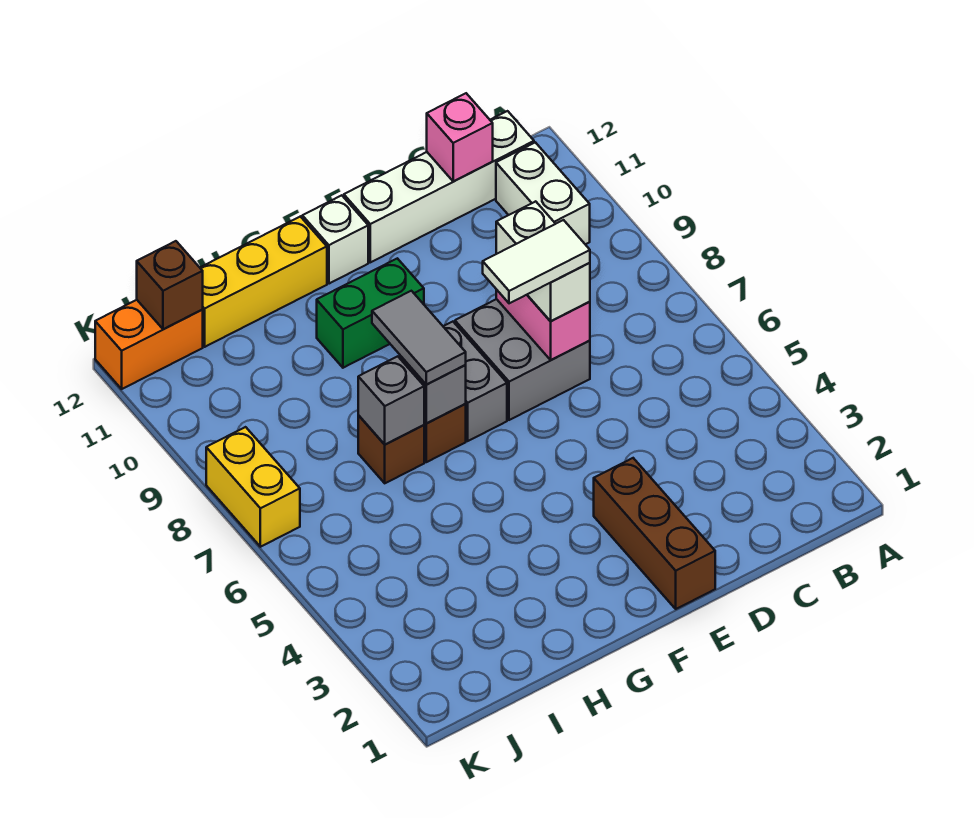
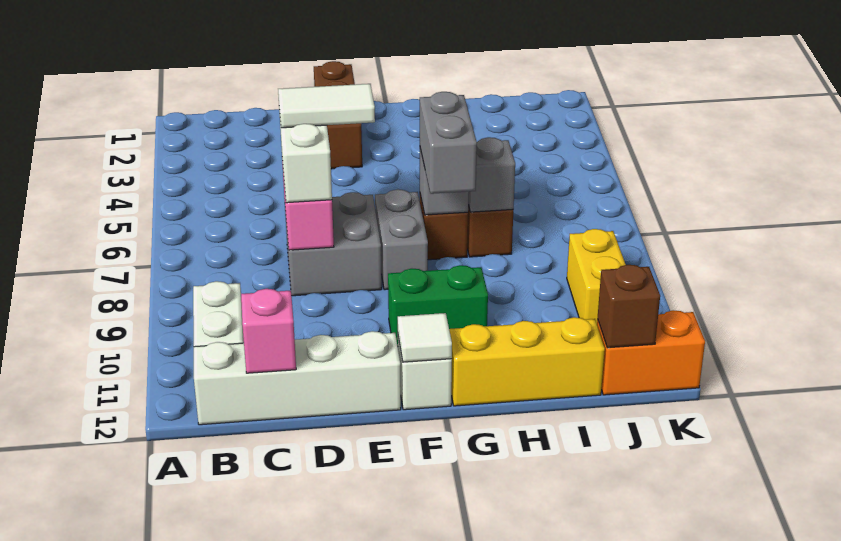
none -> white 1x1 tile [398,313,452,362]
grey 1x2 tile [372,291,466,384] -> grey 1x2 brick [420,92,477,194]
yellow 1x2 brick [206,427,300,547] -> yellow 1x2 brick moved to [567,229,626,323]

